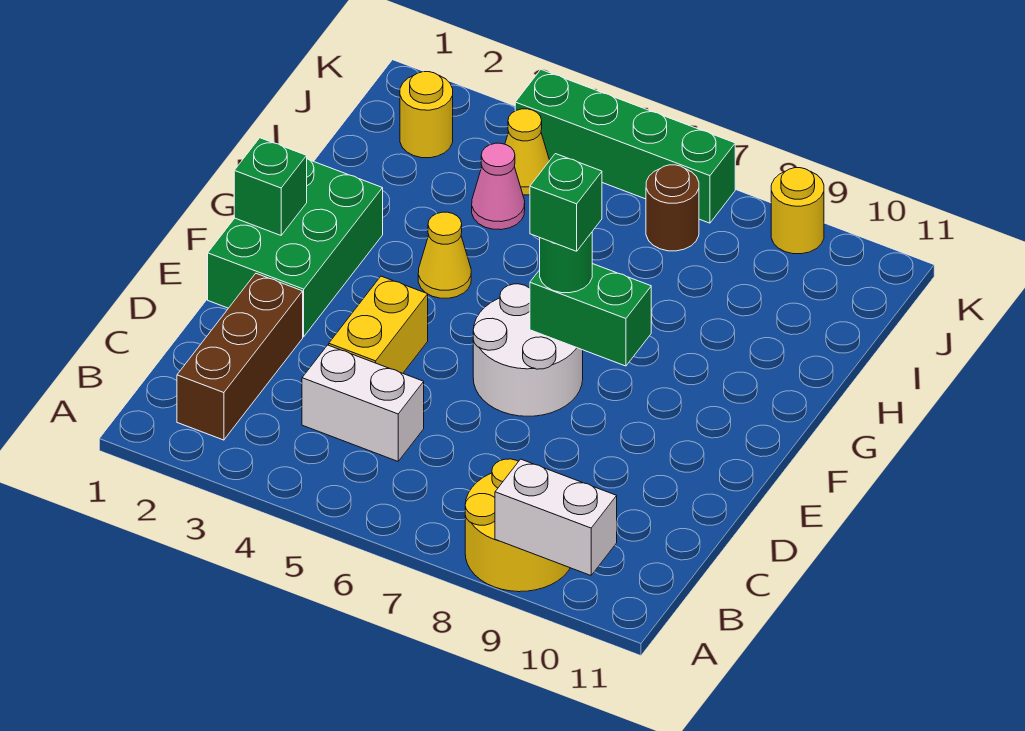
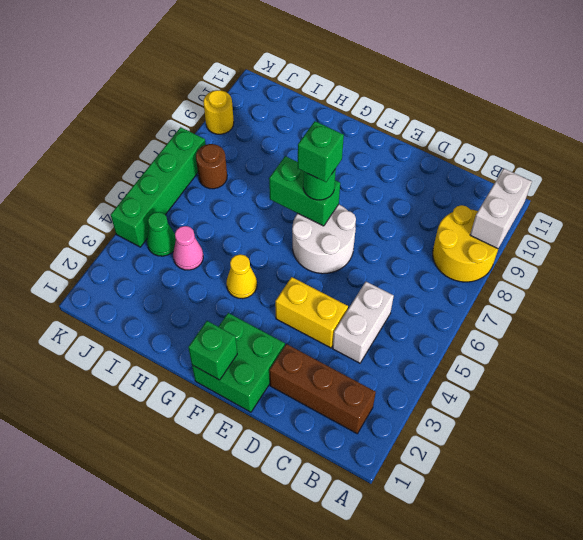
green 2x3 brick [208,159,383,337] -> green 2x2 brick [192,313,285,412]
green 1x2 brick [530,264,651,366] -> green 1x2 brick turned to [269,156,340,226]
yellow 1x1 round brick [400,72,453,158] -> none
yellow 1x1 cone [505,109,550,195] -> green 1x1 cone [147,212,176,256]

